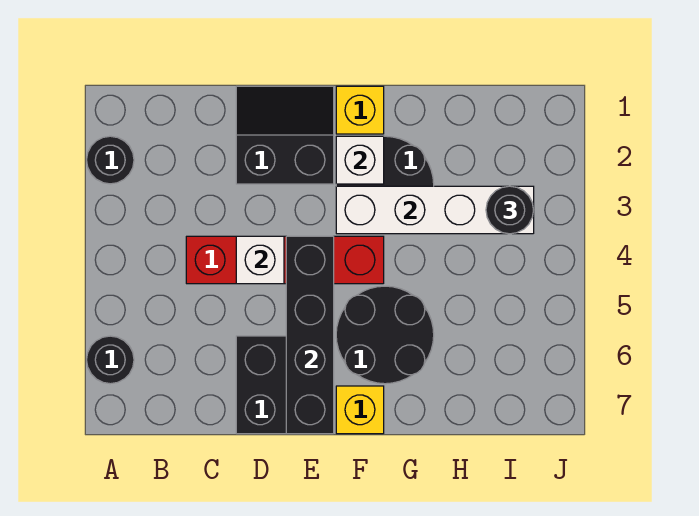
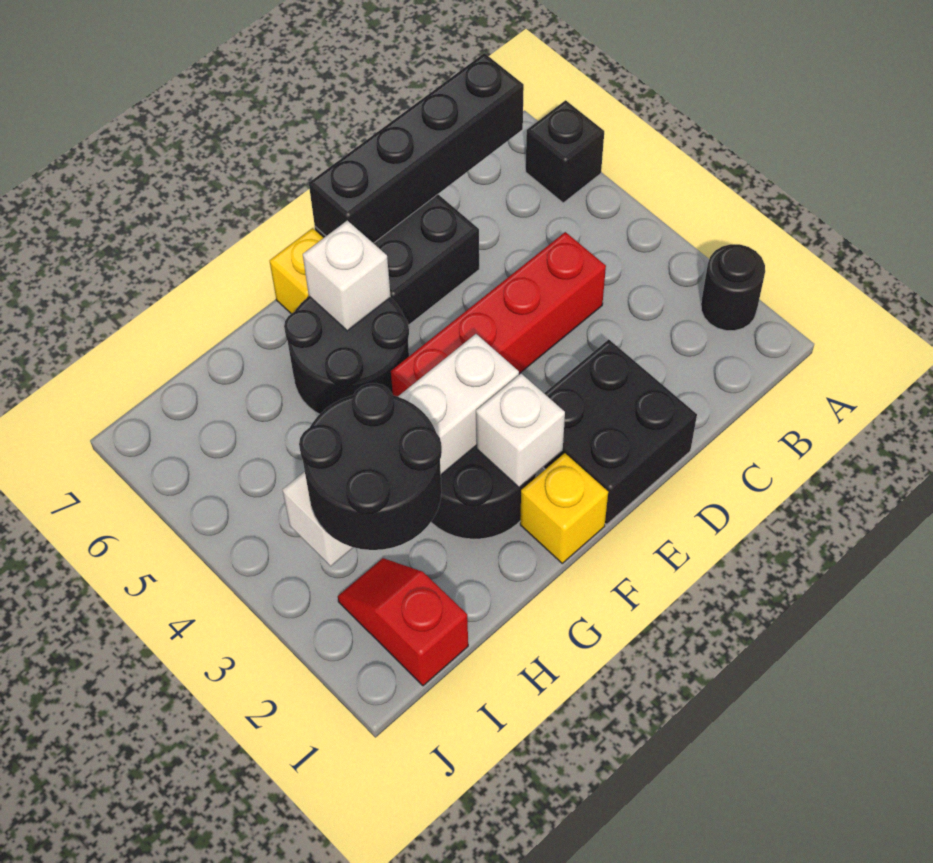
black 1x1 round brick [87,336,134,384] -> black 1x1 brick [526,100,604,203]
black 2x2 slope [236,86,334,184] -> black 2x2 brick [543,340,697,524]
white 1x1 brick [236,236,284,284] -> white 1x1 brick moved to [303,220,391,331]
black 1x4 brick [286,236,334,434] -> black 1x4 brick turned to [309,53,524,243]
none -> red 1x2 slope [338,558,468,686]
black 1x1 round brick [486,186,534,234] -> black 2x2 round brick [299,383,442,550]

